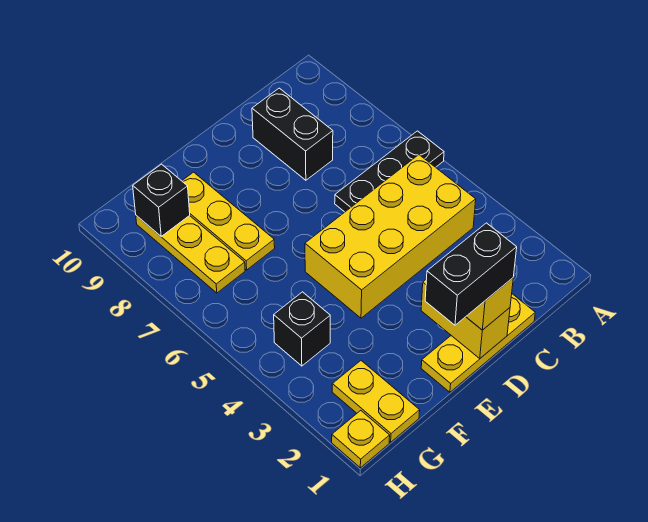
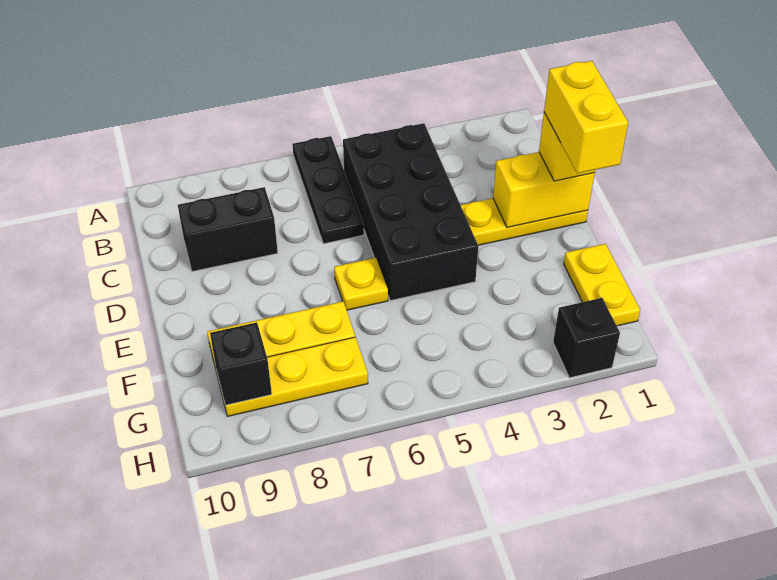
yellow 2x4 brick [305,155,476,318] -> black 2x4 brick [343,123,478,301]
yellow 1x3 plate [421,294,535,392] -> yellow 1x3 plate turned to [461,198,588,245]
black 1x2 brick [425,223,517,325] -> yellow 1x2 brick [544,61,628,173]
yellow 1x2 plate [332,361,420,442] -> yellow 1x2 plate turned to [564,244,640,326]
black 1x1 brick [274,292,330,366] -> black 1x1 brick moved to [553,298,620,378]
yellow 1x1 plate [332,411,390,468] -> yellow 1x1 plate moved to [334,258,388,310]

